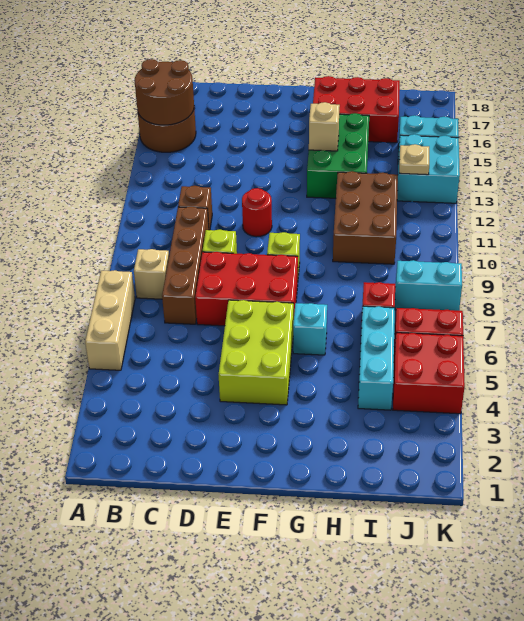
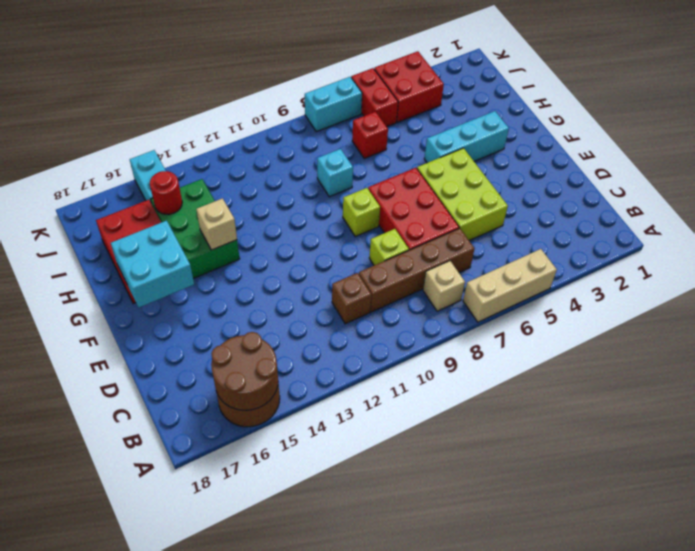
lime 2x3 brick [219,300,294,405] -> lime 2x3 brick turned to [417,148,508,240]
red 1x1 round brick [242,188,272,237] -> red 1x1 round brick moved to [150,171,182,214]
cyan 1x1 brick [293,303,327,355] -> cyan 1x1 brick moved to [317,149,353,197]
green 2x3 brick [307,113,369,198] -> green 2x3 brick turned to [151,179,240,279]
brown 2x3 brick [333,171,398,264] -> none
cyan 1x3 brick [358,306,395,410] -> cyan 1x3 brick moved to [424,111,509,163]
cyan 1x2 brick [395,260,462,311] -> cyan 1x2 brick turned to [305,77,362,132]
cyan 2x2 brick [397,134,460,203] -> cyan 2x2 brick moved to [111,221,194,307]
tan 1x1 plate [399,144,429,175] -> none

